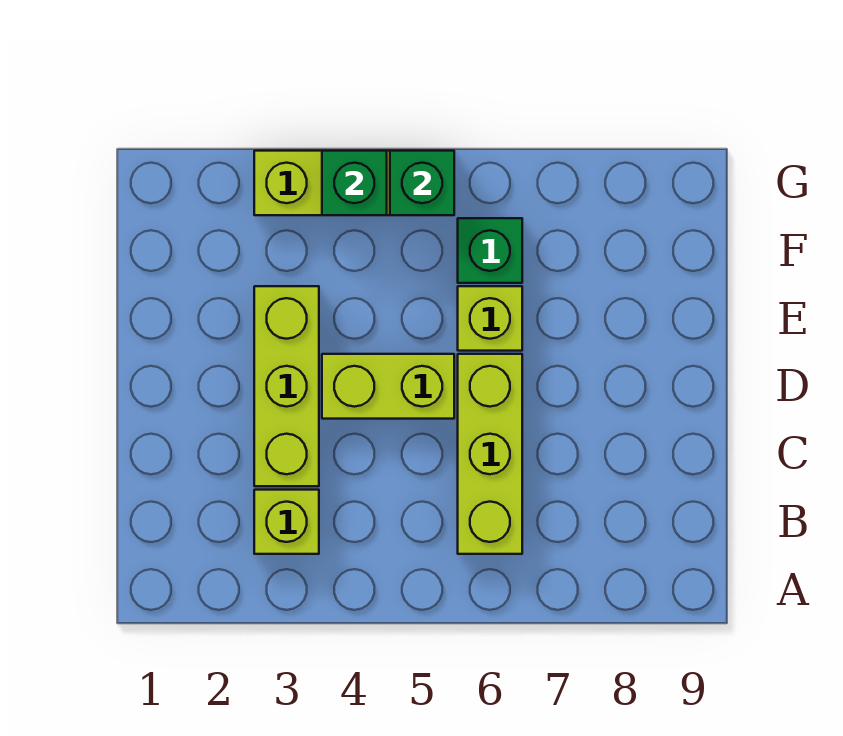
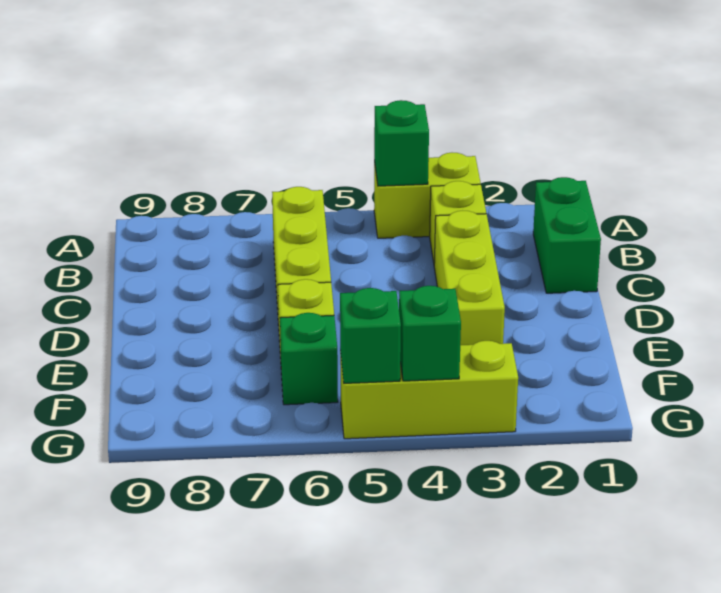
none -> green 1x1 brick [374,100,429,186]
none -> green 1x2 brick [533,177,601,293]
lime 1x2 brick [322,354,454,419] -> lime 1x2 brick moved to [374,153,481,238]

